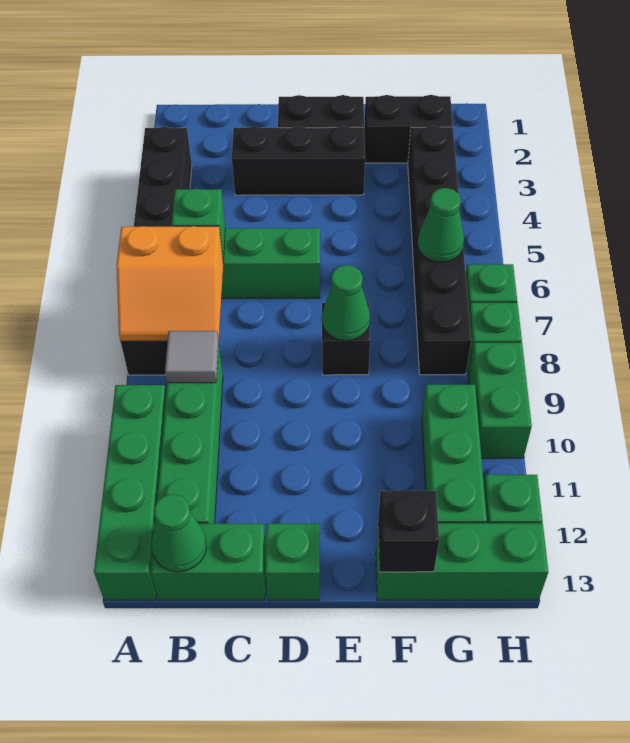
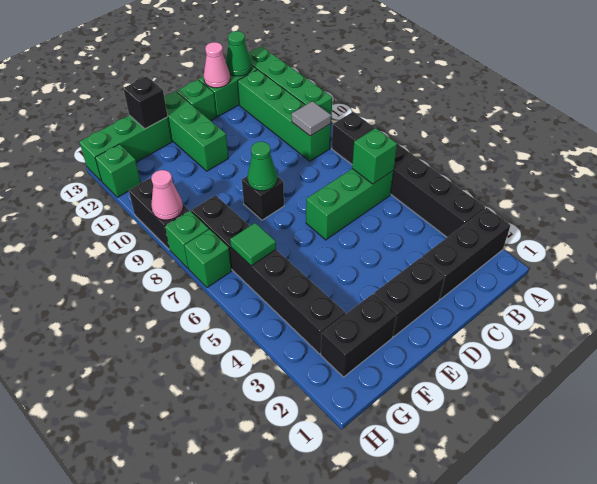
orange 2x2 slope [117,226,223,341] -> none
black 1x3 brick [232,126,365,195] -> black 1x3 brick moved to [421,208,510,300]
none -> pink 1x1 cone [204,42,230,88]
green 1x1 cone [418,188,464,262] -> green 1x1 tile [230,223,276,266]
green 1x3 brick [422,385,487,523] -> green 1x3 brick moved to [164,91,228,171]
green 1x2 brick [468,343,532,458] -> black 1x2 brick [129,178,189,249]
none -> pink 1x1 cone [151,170,183,220]

